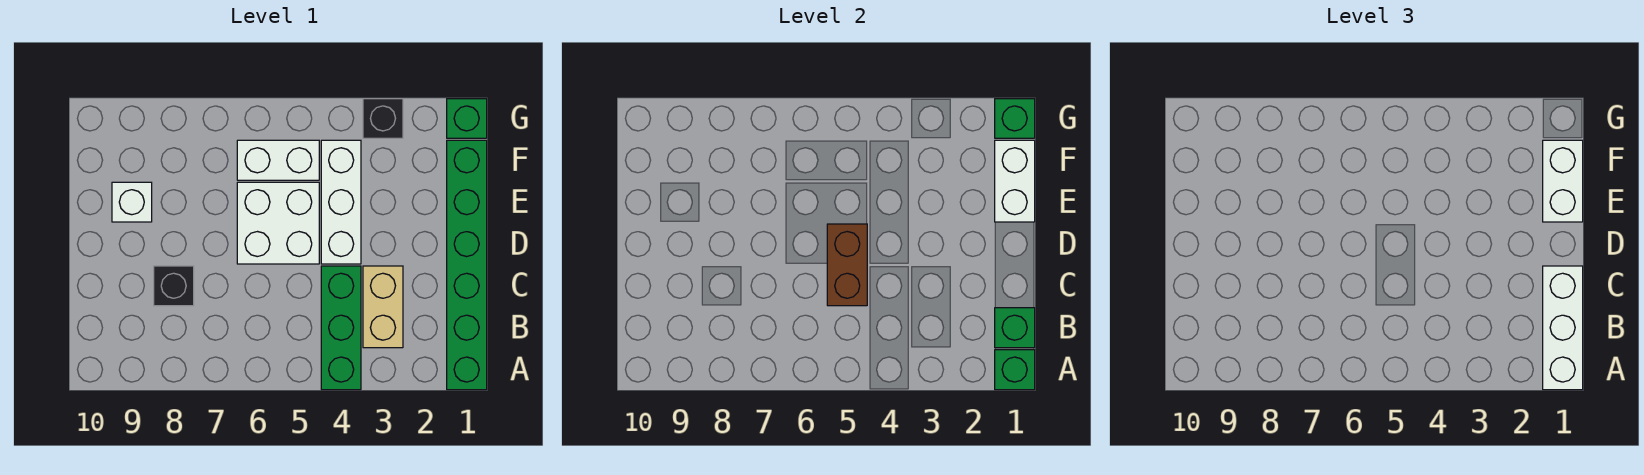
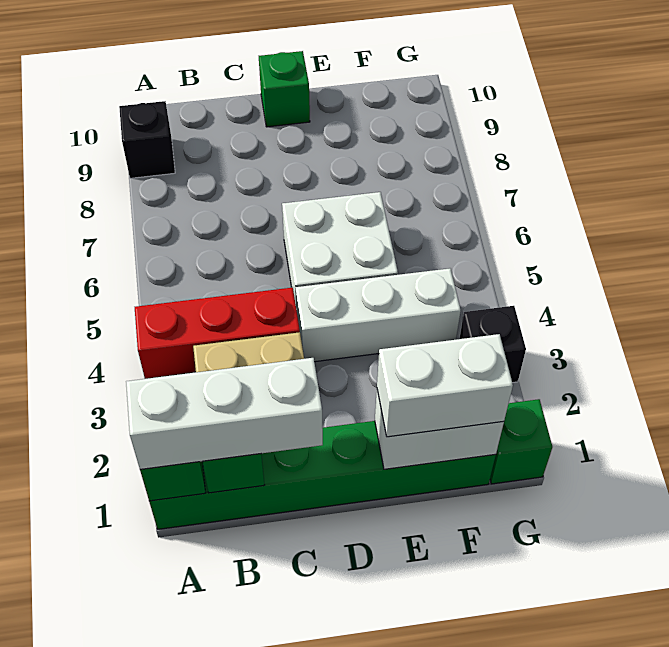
green 1x3 brick [321,266,361,390] -> red 1x3 brick [135,288,300,379]
brown 1x2 brick [827,224,867,306] -> none
black 1x1 brick [154,266,194,306] -> black 1x1 brick moved to [119,101,175,178]
white 1x1 brick [112,182,152,222] -> none
white 1x2 brick [237,140,319,180] -> none
green 1x1 brick [995,99,1035,138] -> green 1x1 brick moved to [259,51,310,127]

